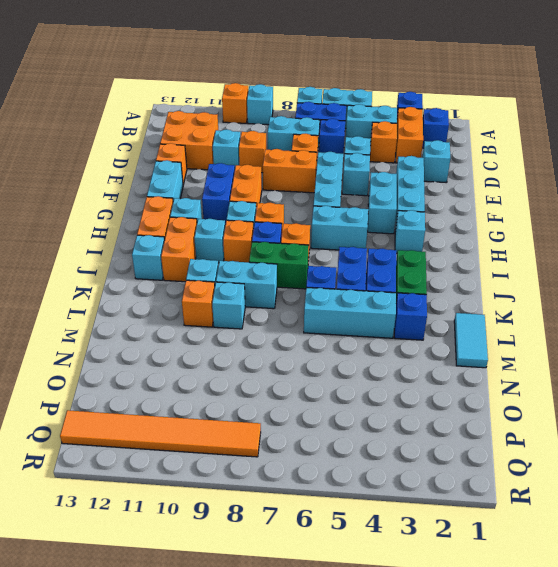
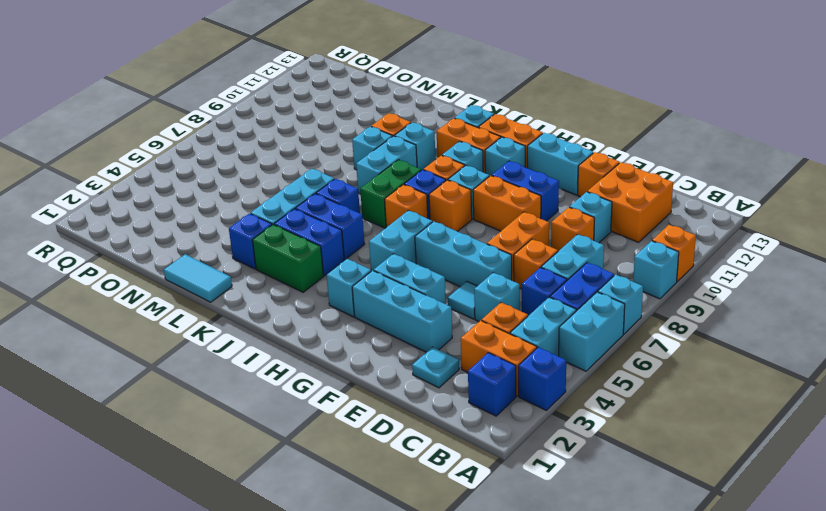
cyan 1x1 brick [422,140,450,183] -> cyan 1x1 plate [412,347,459,388]
cyan 1x1 brick [342,153,370,196] -> cyan 1x1 tile [448,281,477,319]
orange 1x6 tile [60,410,261,457] -> none

